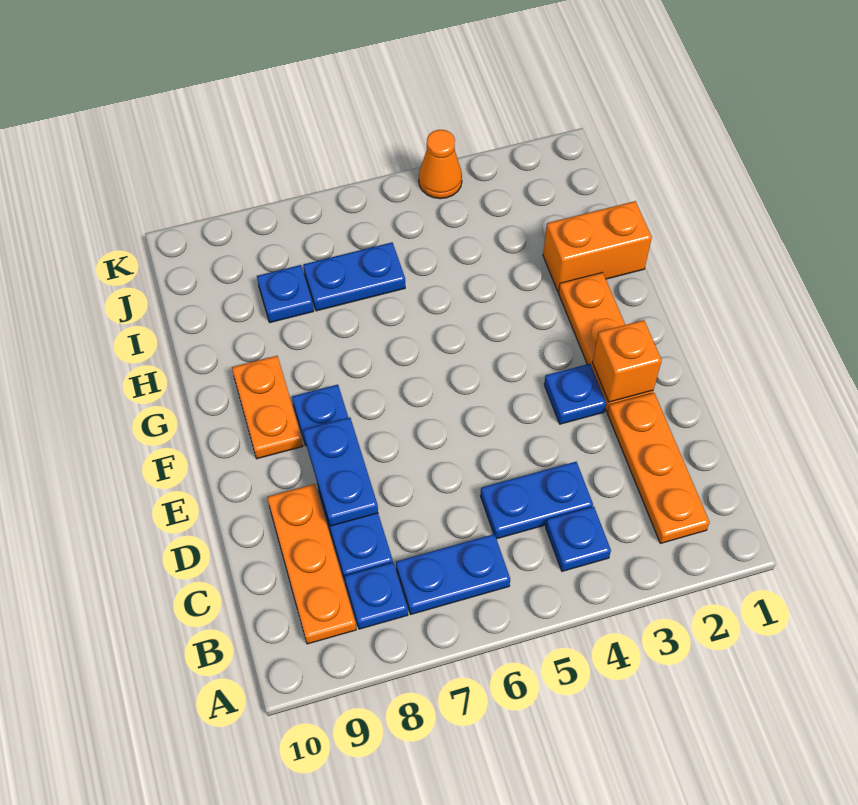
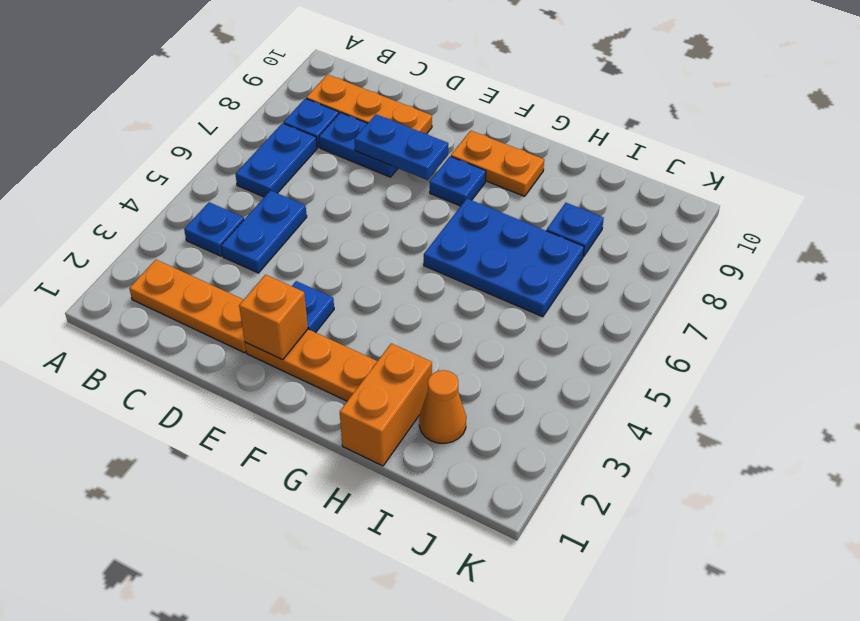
blue 1x2 plate [303,242,405,311] -> blue 2x3 plate [424,199,584,317]
orange 1x1 cone [419,130,462,199] -> orange 1x1 cone moved to [419,370,466,443]

